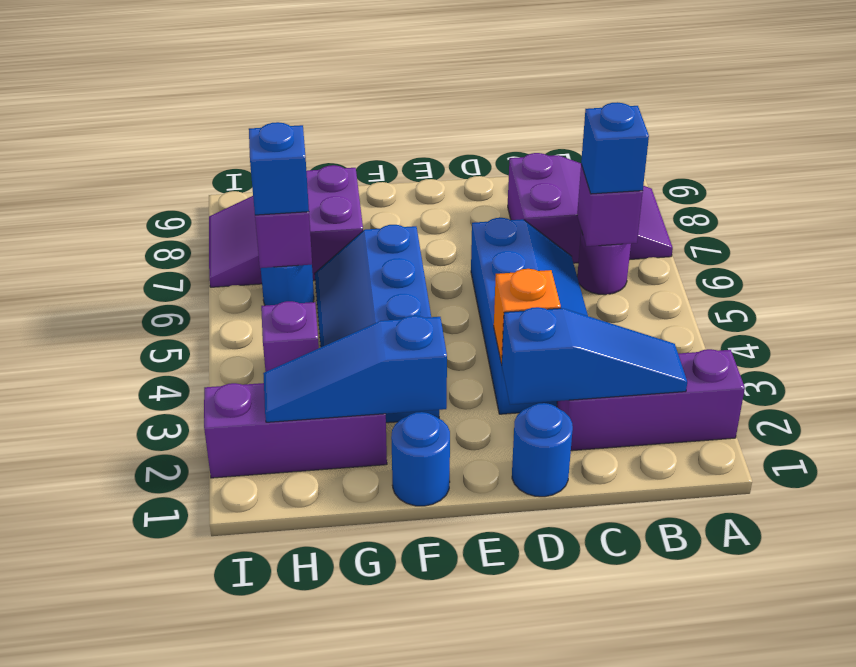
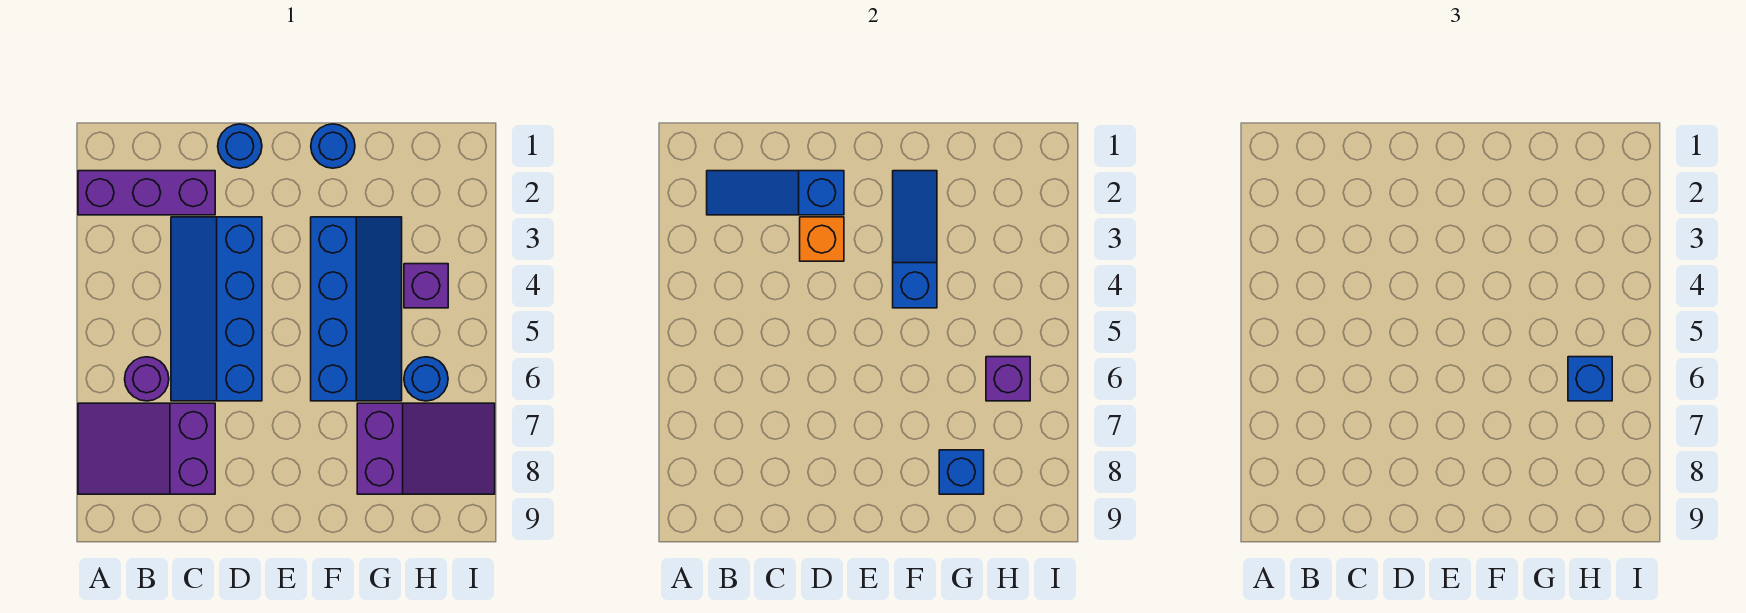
purple 1x1 brick [577,164,643,246] -> none
blue 1x1 brick [581,102,649,194] -> blue 1x1 brick moved to [939,450,984,494]
blue 1x3 slope [263,316,447,422] -> blue 1x3 slope turned to [893,171,937,308]
purple 1x3 brick [204,383,387,478] -> none

